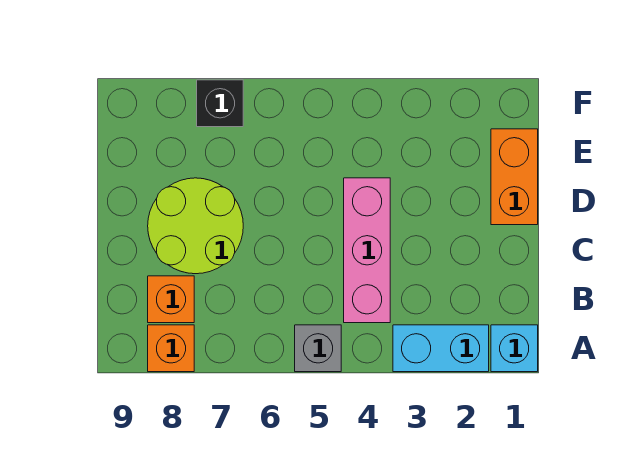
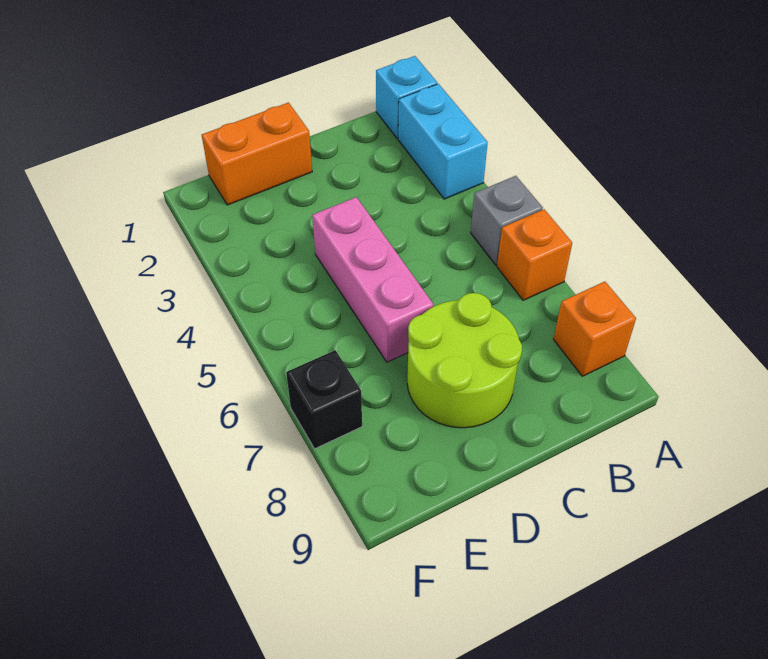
pink 1x3 brick [344,178,390,323] -> pink 1x3 brick turned to [312,197,434,362]
orange 1x1 brick [148,276,194,323] -> orange 1x1 brick moved to [497,209,572,300]

